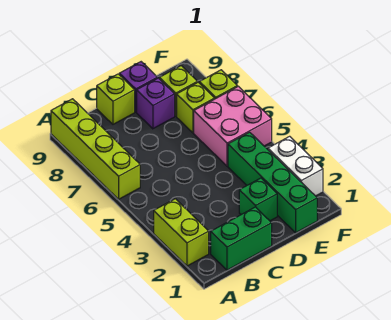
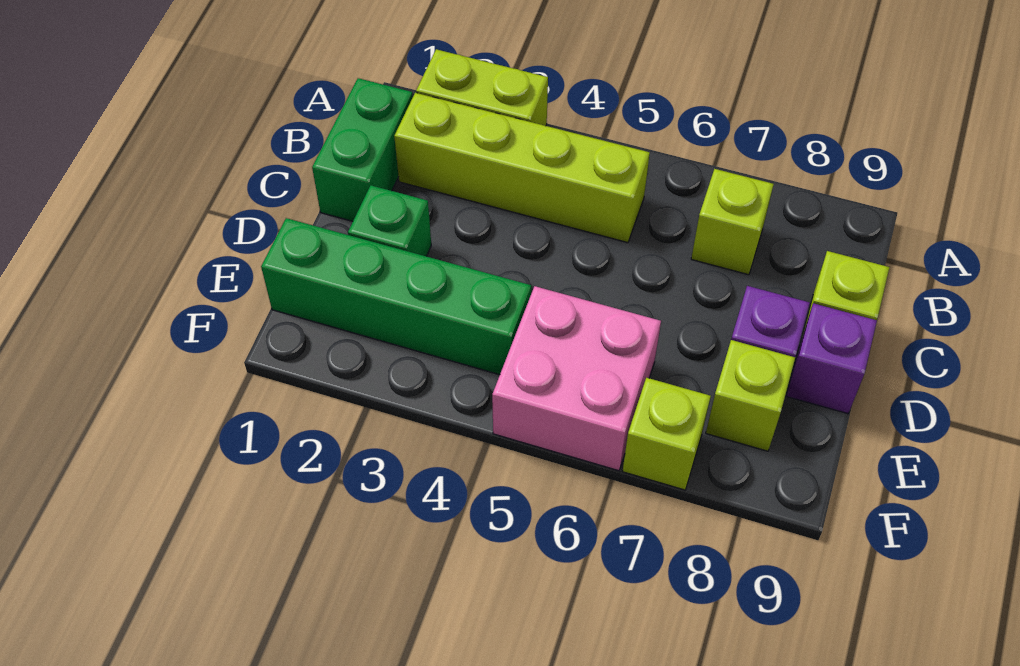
lime 1x4 brick [51,99,140,199] -> lime 1x4 brick moved to [394,93,650,243]
lime 1x1 brick [177,82,215,133] -> lime 1x1 brick moved to [691,169,774,275]
white 1x2 brick [268,136,323,196] -> none

